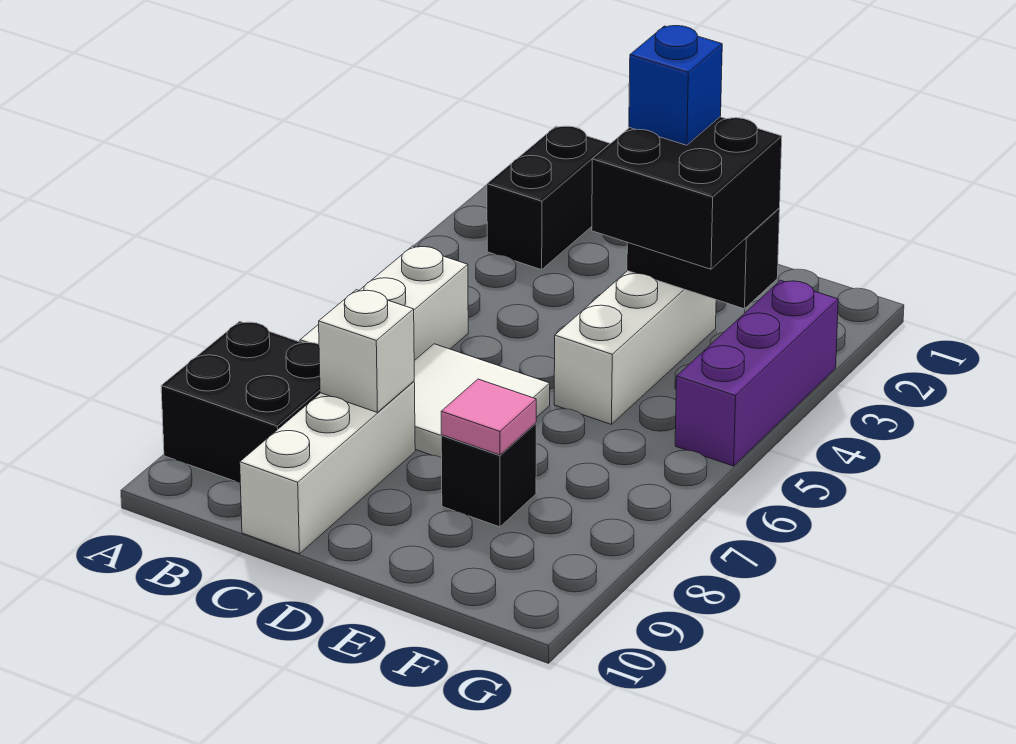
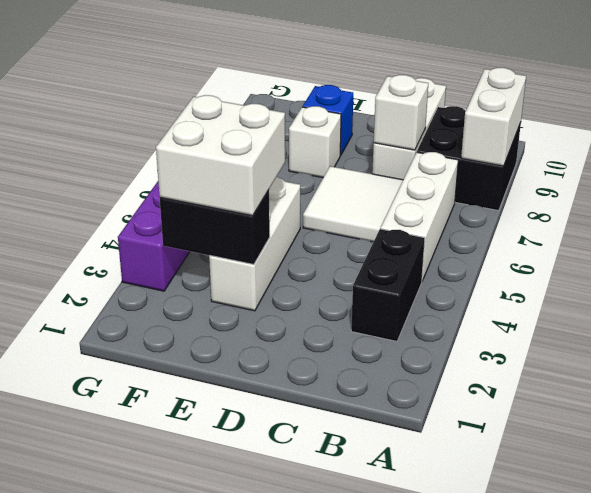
none -> white 1x2 brick [461,68,526,166]
black 1x2 brick [487,126,610,270] -> black 1x2 brick moved to [351,229,425,341]
black 2x2 brick [592,117,782,269] -> white 2x2 brick [156,95,285,216]
blue 1x1 brick [629,26,722,145] -> blue 1x1 brick moved to [303,85,353,155]
black 1x1 brick [441,423,536,527] -> white 1x1 brick [289,106,341,178]
pink 1x1 tile [441,379,536,455] -> none

